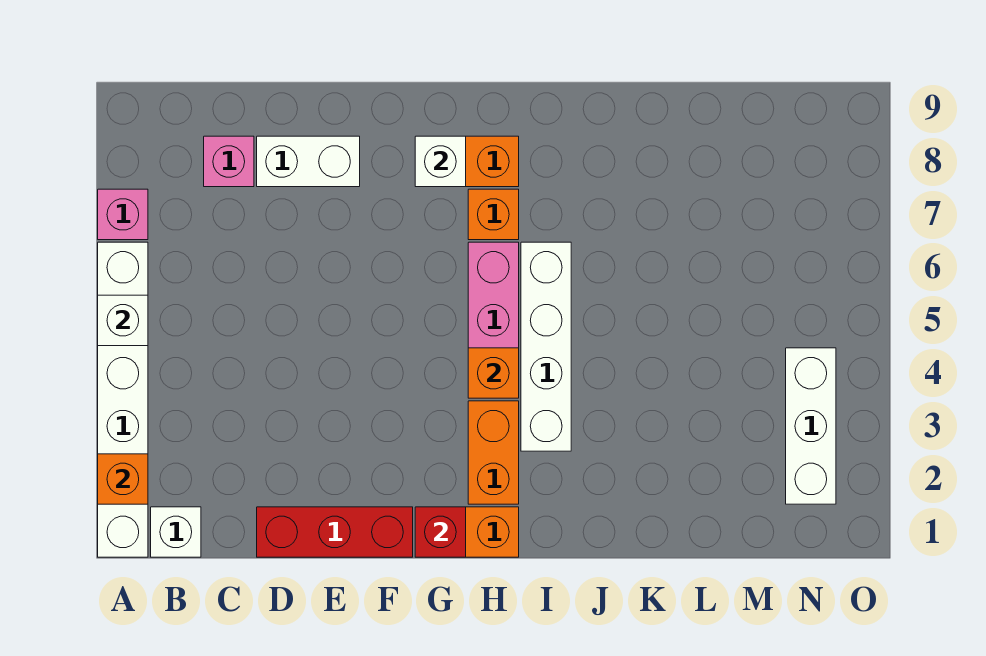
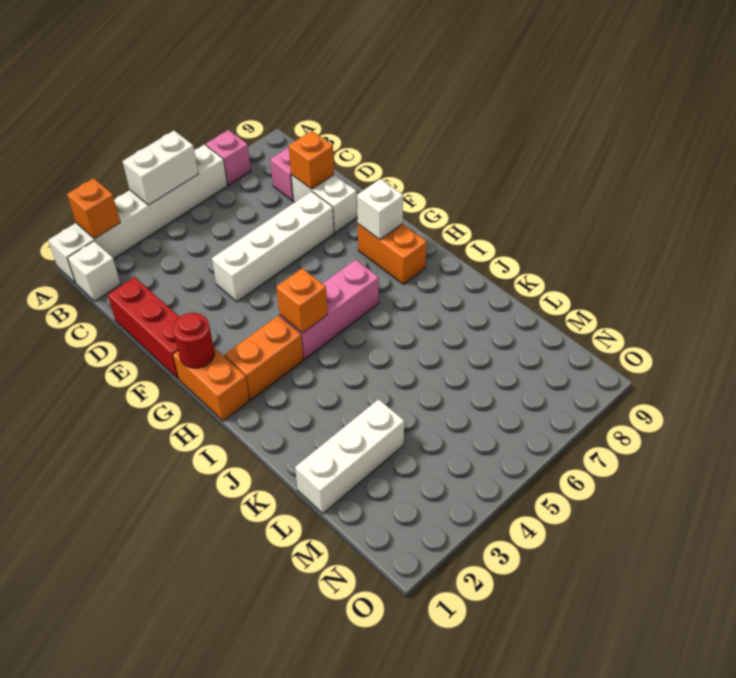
white 1x1 brick [98,295,148,346] -> white 1x2 brick [123,131,198,205]
red 1x1 brick [415,507,466,557] -> red 1x1 round brick [173,313,215,368]
orange 1x1 brick [468,189,519,240] -> orange 1x1 brick moved to [289,131,334,189]
white 1x4 brick [521,242,571,451] -> white 1x4 brick moved to [212,191,334,302]
white 1x3 brick [786,348,836,504] -> white 1x3 brick moved to [295,399,404,513]

